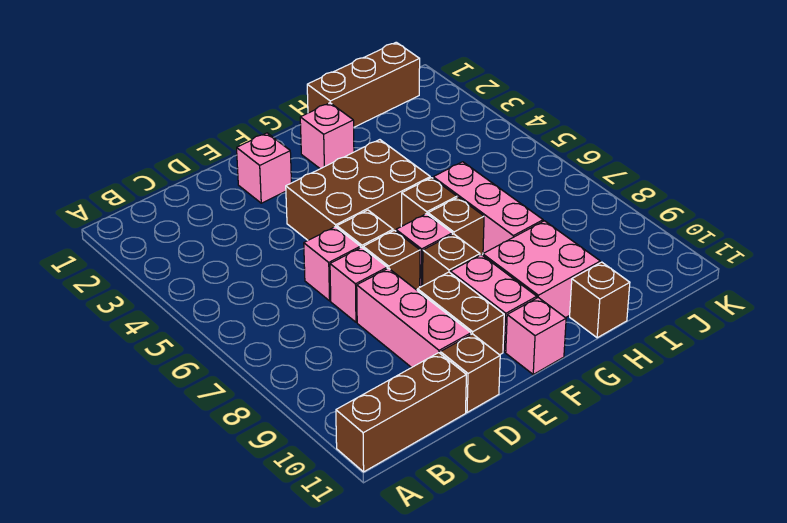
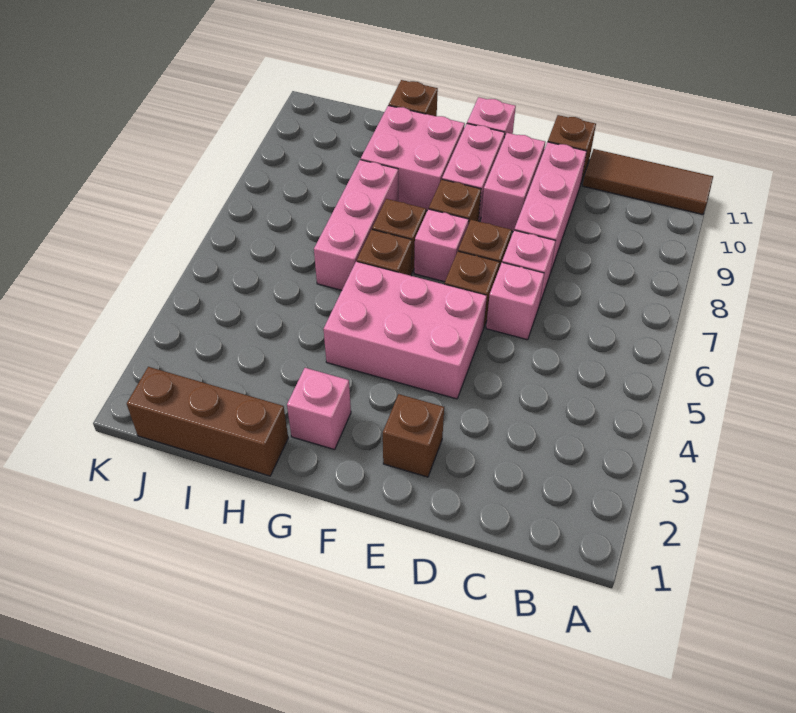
brown 1x3 brick [336,353,466,472] -> brown 1x3 tile [583,149,713,215]
pink 1x1 brick [237,133,291,203] -> brown 1x1 brick [383,394,444,477]
brown 2x3 brick [286,140,430,240] -> pink 2x3 brick [324,262,487,399]
brown 1x2 brick [418,272,504,355] -> pink 1x2 brick [481,133,545,231]

